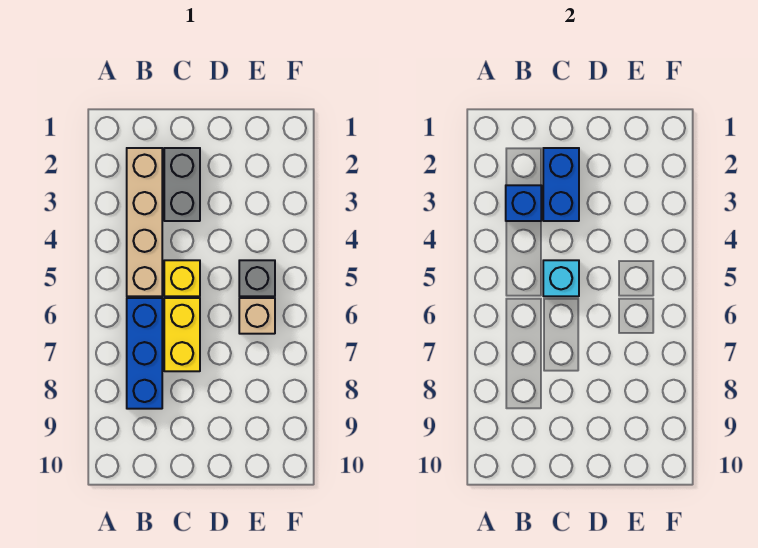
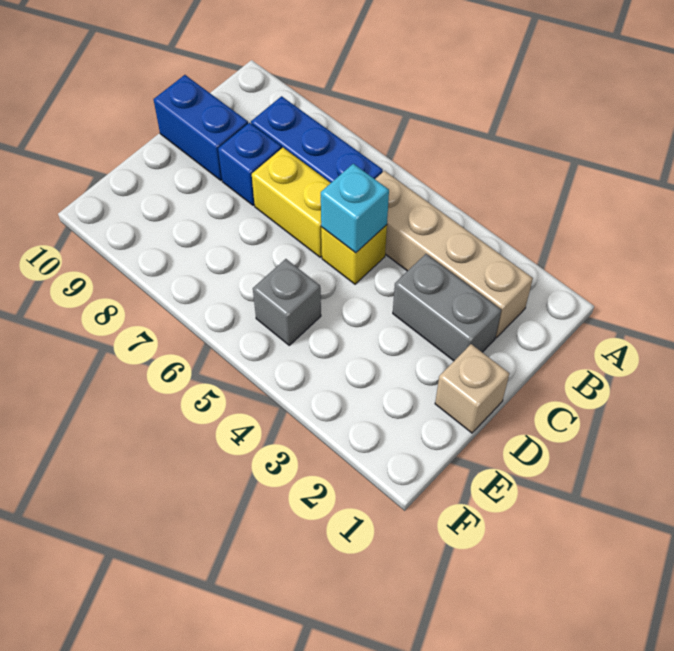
blue 1x1 brick [506,185,541,221] -> blue 1x1 brick moved to [218,123,281,205]
blue 1x2 brick [543,148,579,221] -> blue 1x2 brick moved to [154,75,248,180]
tan 1x1 brick [239,298,275,334] -> tan 1x1 brick moved to [435,344,509,433]

